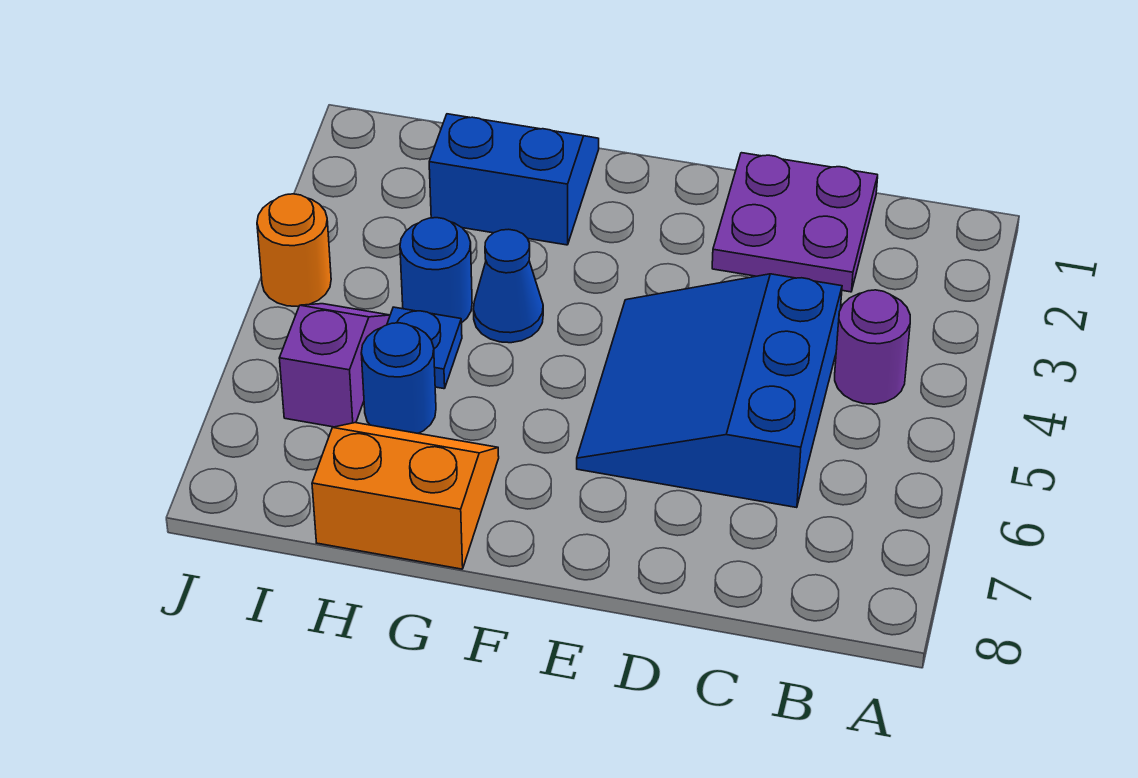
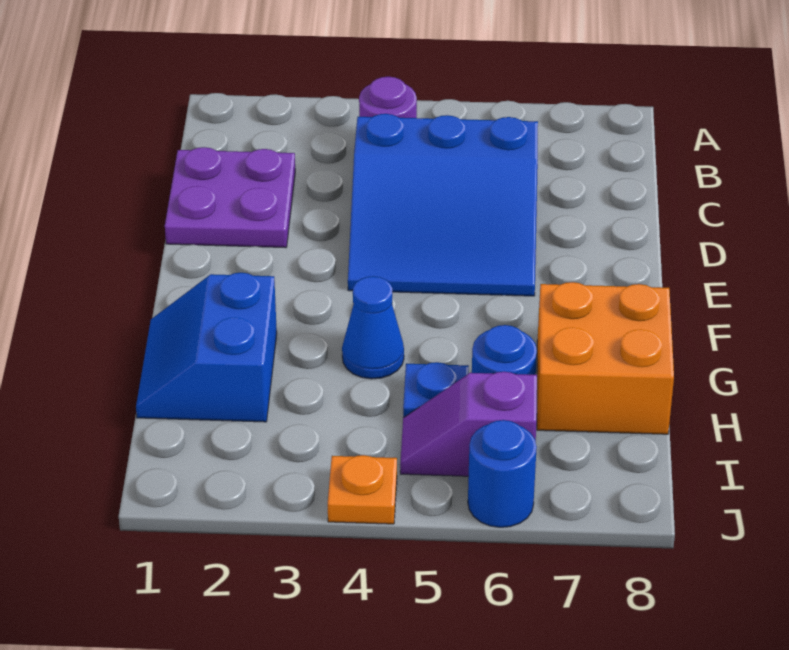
orange 2x2 slope [312,423,499,569] -> orange 2x2 brick [537,282,674,434]
blue 1x1 round brick [400,218,472,323] -> blue 1x1 round brick moved to [468,420,537,527]
orange 1x1 round brick [257,194,331,306] -> orange 1x1 plate [328,455,397,524]

